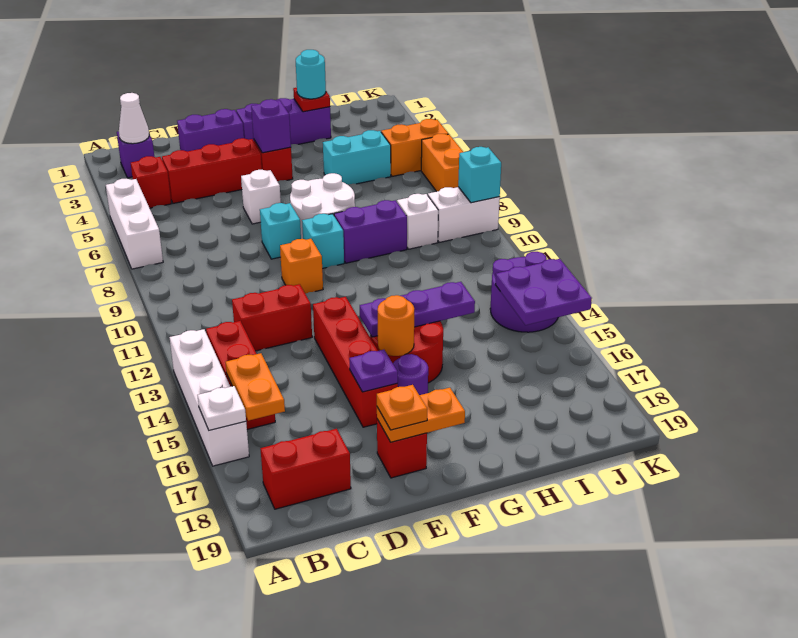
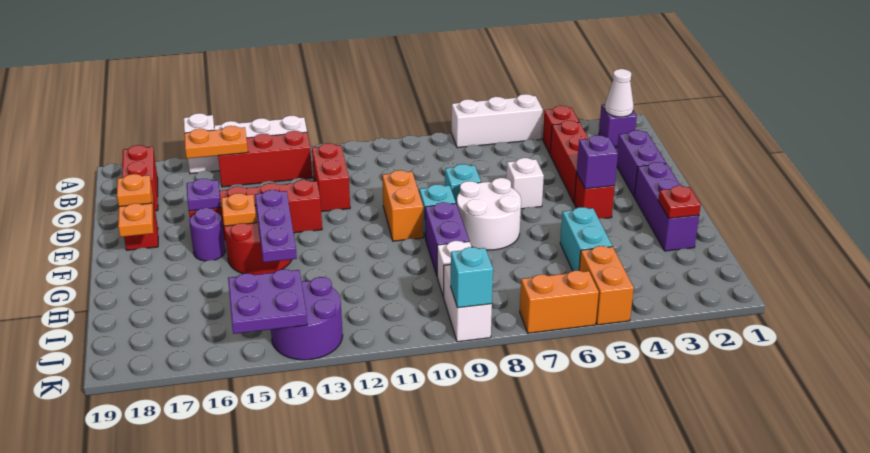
orange 1x1 brick [280,239,323,294] -> orange 1x2 brick [382,170,423,241]
orange 1x1 round brick [377,295,414,356] -> orange 1x1 plate [221,193,257,226]
cyan 1x1 round brick [296,50,326,99] -> none

